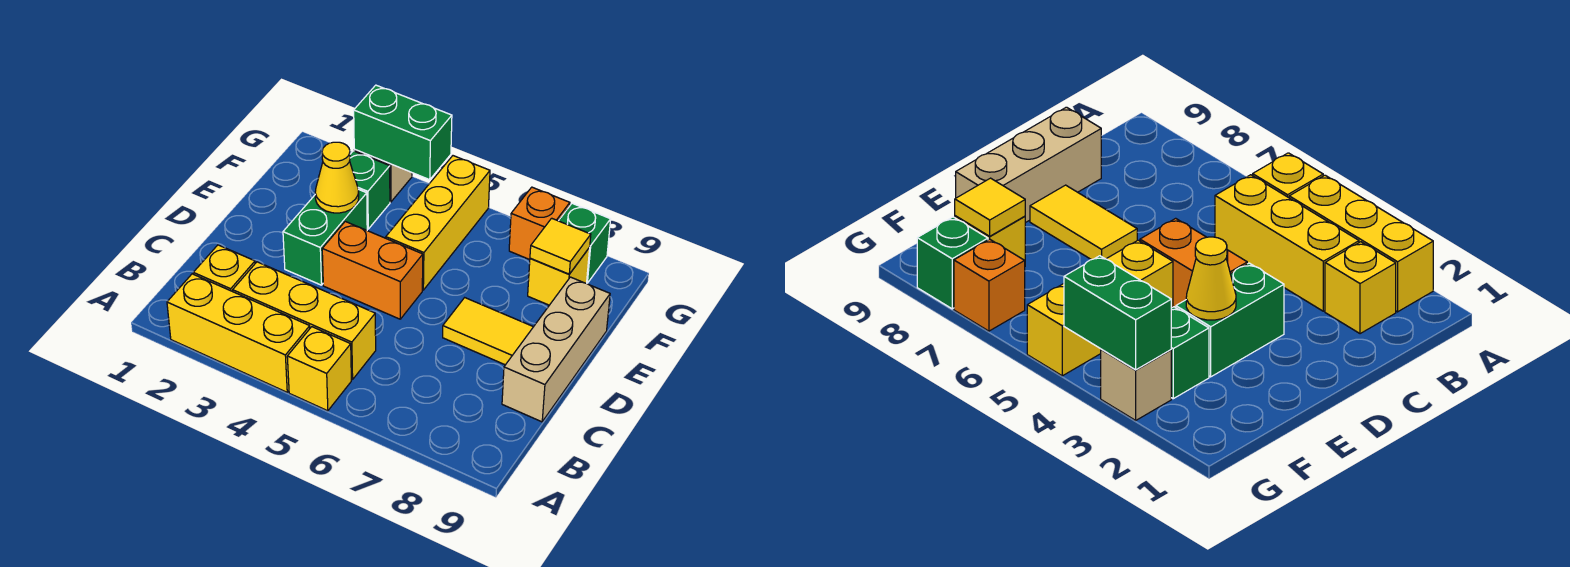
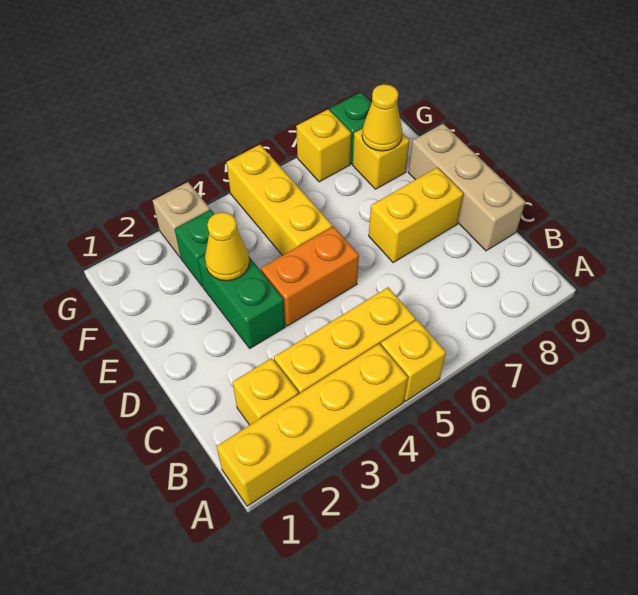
yellow 1x3 brick [167,274,310,392] -> yellow 1x4 brick [217,344,408,506]
yellow 1x2 tile [443,298,533,365] -> yellow 1x2 brick [369,167,464,263]
yellow 1x1 tile [530,218,591,274] -> yellow 1x1 cone [362,84,402,151]
green 1x2 brick [354,85,452,180] -> none
orange 1x1 brick [509,187,570,260] -> yellow 1x1 brick [296,109,351,182]

